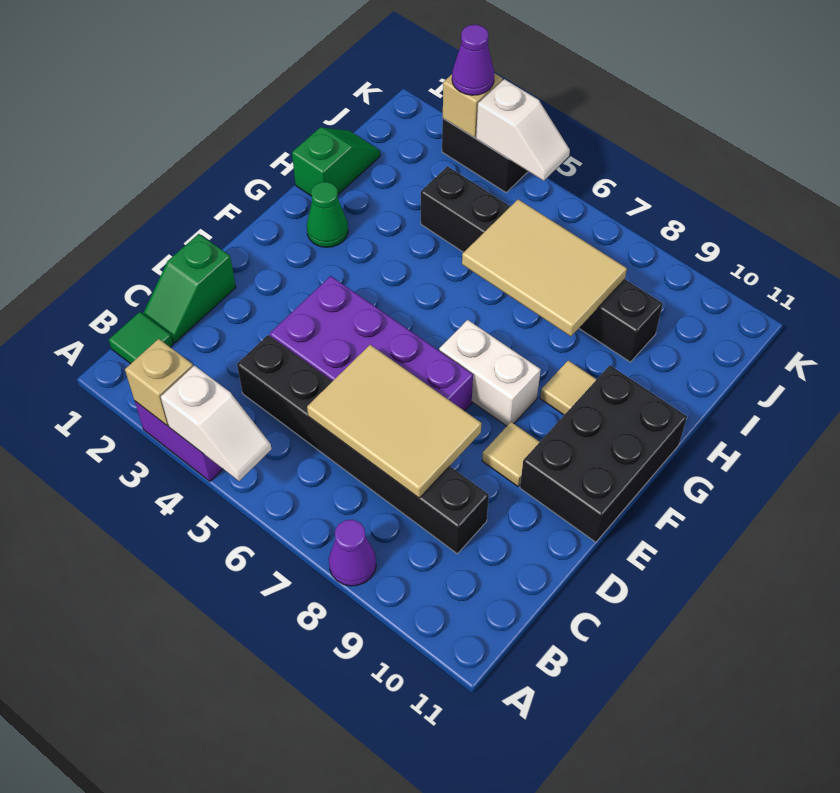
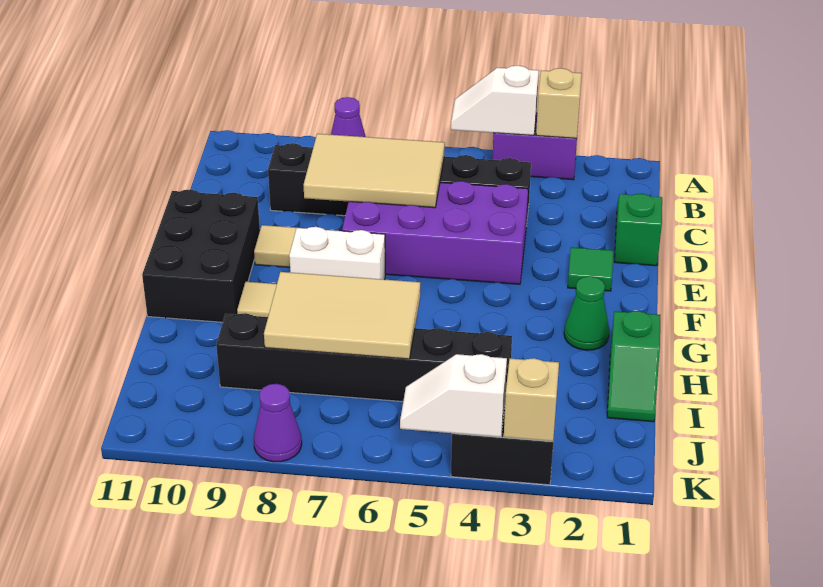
green 1x1 tile [109,312,173,364] -> green 1x1 tile moved to [568,247,613,291]
purple 1x1 cone [452,25,494,95] -> purple 1x1 cone moved to [254,384,302,462]

